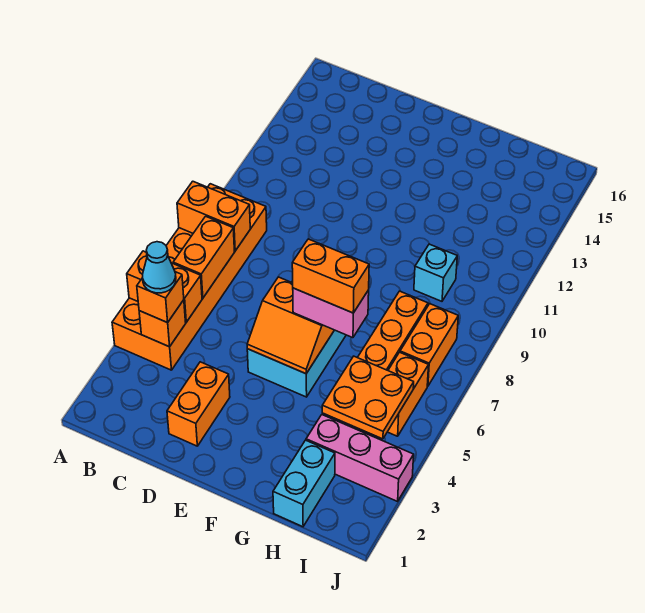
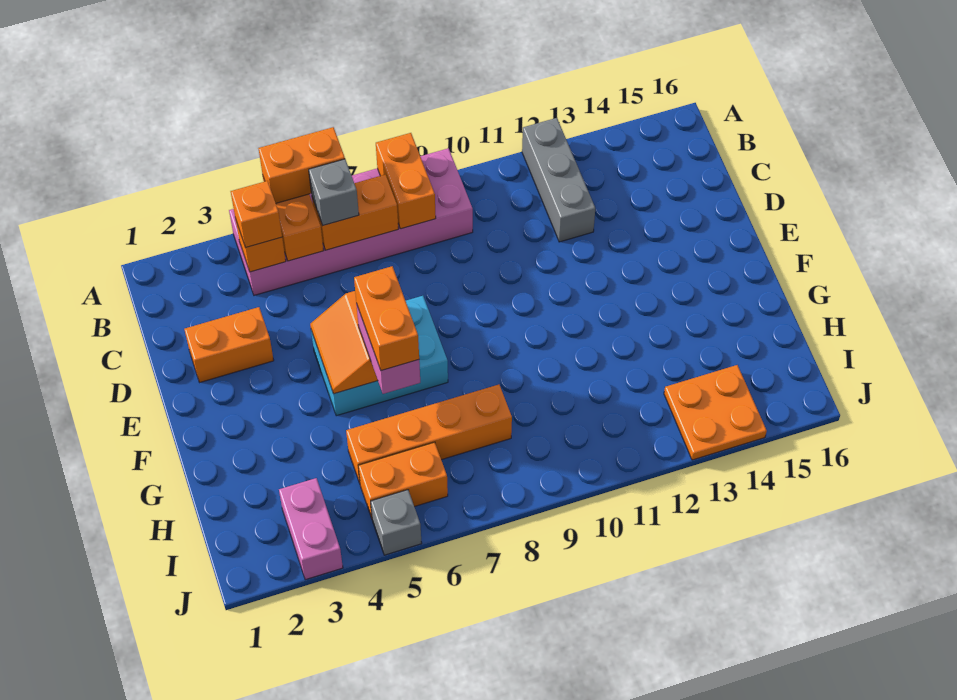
orange 2x6 brick [112,184,267,370] -> pink 2x6 brick [229,148,473,295]
none -> grey 1x3 brick [522,118,595,242]
cyan 1x1 cone [143,242,176,293] -> none
none -> grey 1x1 brick [309,159,359,225]
cyan 1x2 brick [273,440,335,527] -> none
pink 1x3 brick [306,415,414,501] -> pink 1x2 brick [279,478,343,580]
orange 2x2 plate [322,356,414,439] -> orange 2x2 plate moved to [664,365,767,460]
cyan 1x1 brick [414,244,457,301] -> none
orange 1x2 brick [400,304,458,386] -> orange 1x2 brick moved to [258,127,345,203]
none -> grey 1x1 brick [371,490,422,555]

